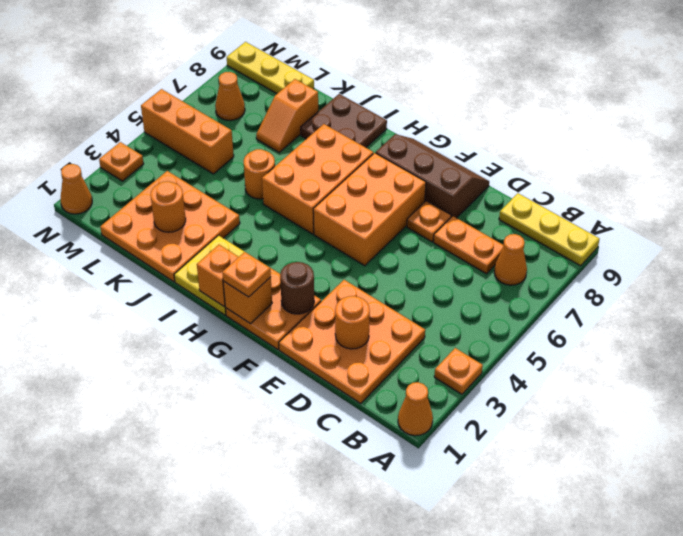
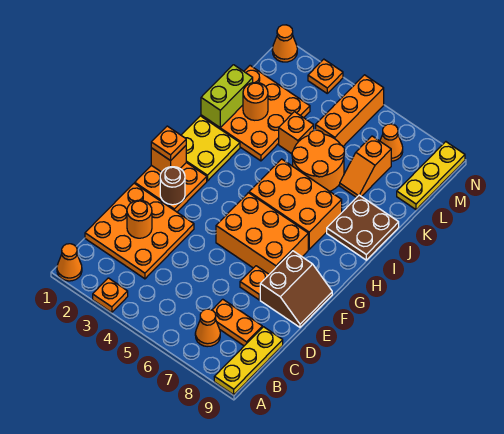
orange 1x2 plate [433,216,504,274] -> orange 1x2 plate turned to [213,299,262,346]
brown 2x3 slope [376,134,489,218] -> brown 2x2 slope [260,251,332,327]
orange 1x1 brick [197,245,238,306] -> orange 1x1 brick moved to [279,112,314,154]
none -> lime 1x2 brick [201,65,253,127]
orange 1x1 round brick [244,149,275,199] -> orange 2x2 round brick [292,130,345,191]
orange 1x2 slope [256,79,318,152] -> orange 1x2 slope turned to [340,136,391,198]

